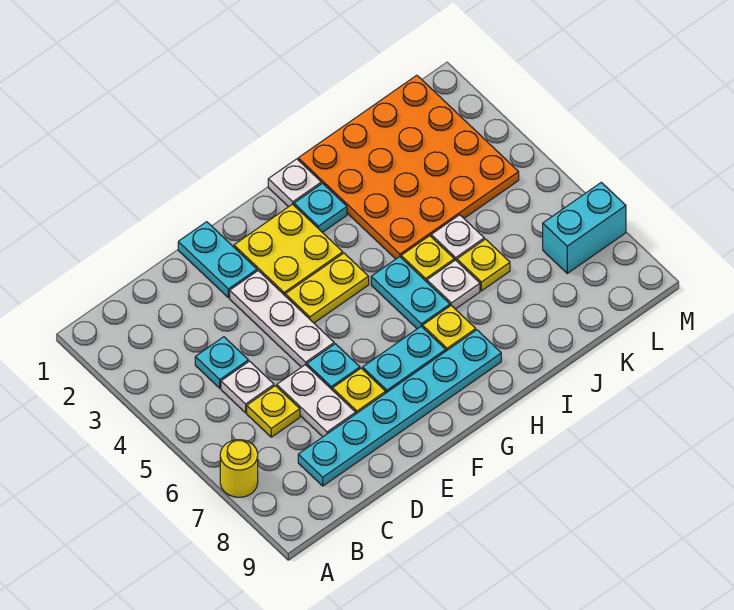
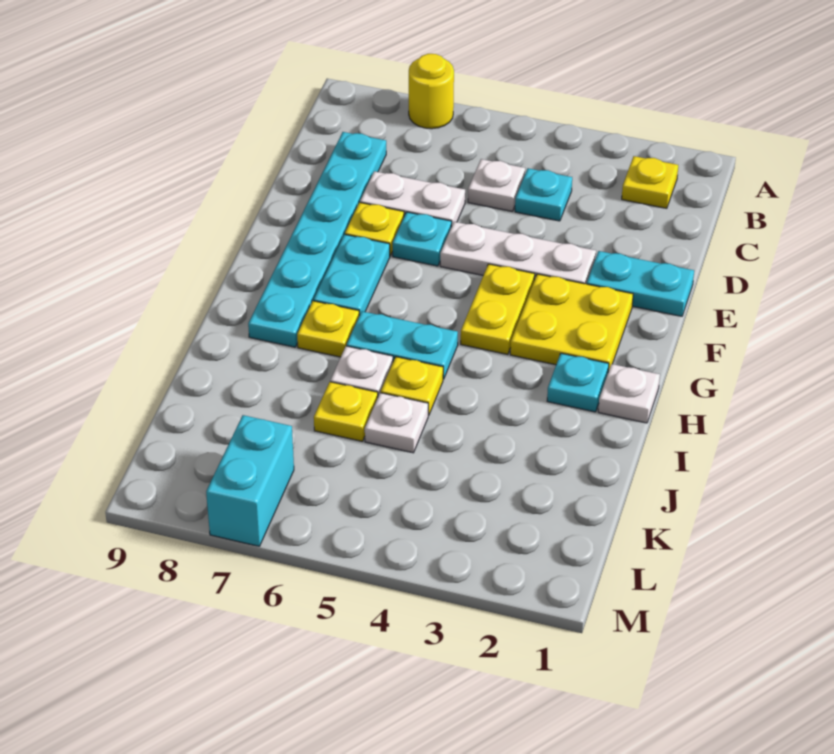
yellow 1x1 plate [247,386,300,437] -> yellow 1x1 plate moved to [622,156,678,208]
orange 4x4 plate [298,75,519,259] -> none

